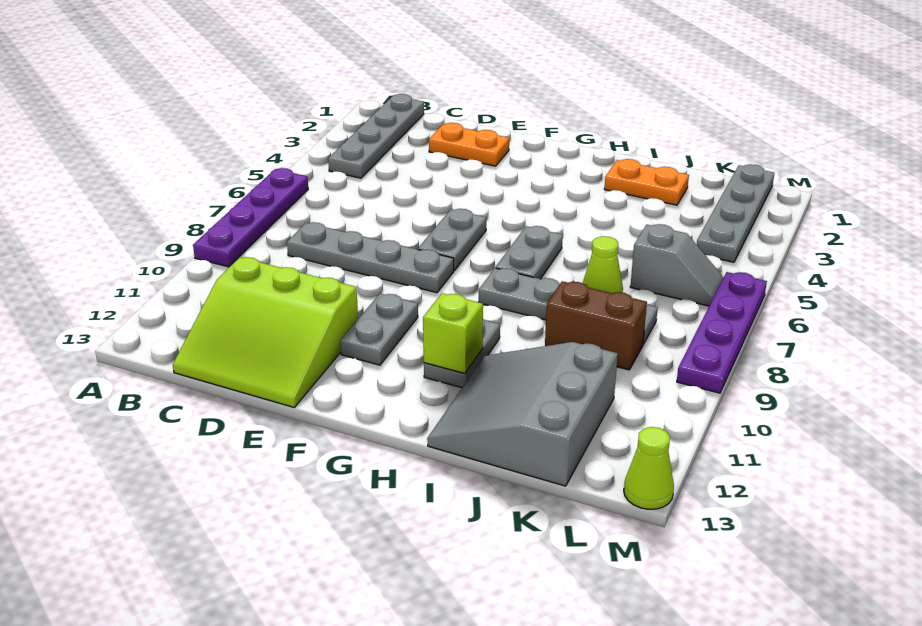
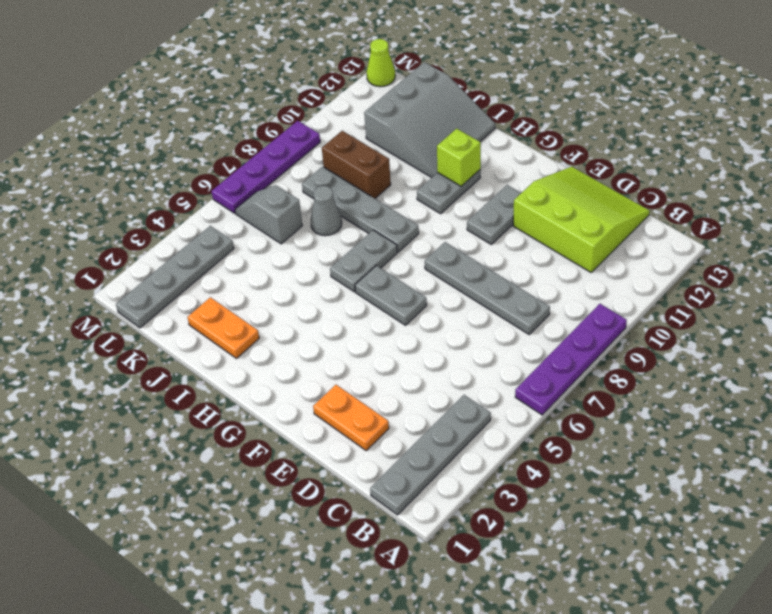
grey 1x2 plate [418,209,486,271] -> grey 1x2 plate turned to [355,266,427,325]
lime 1x1 cone [583,236,623,293] -> grey 1x1 cone [311,186,342,236]

